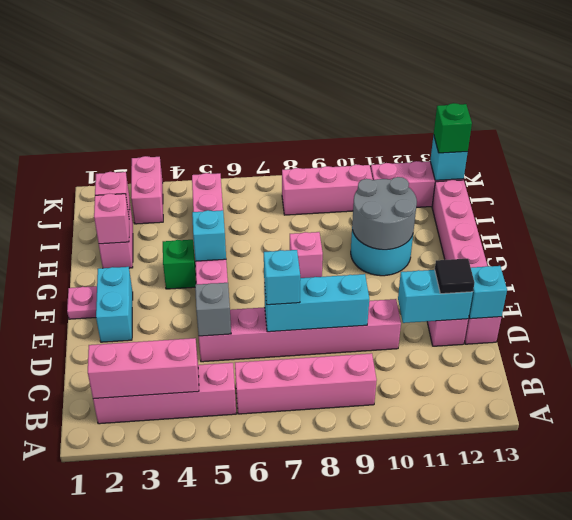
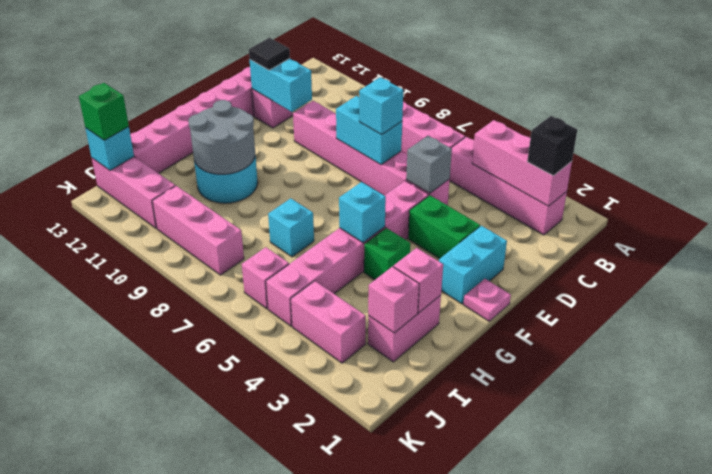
none -> black 1x1 brick [527,116,577,176]
cyan 1x3 brick [264,274,369,332] -> cyan 1x2 brick [336,96,402,164]
cyan 1x1 brick [469,266,507,319] -> cyan 1x1 brick moved to [268,198,314,257]
none -> green 1x2 brick [408,195,480,259]
pink 1x1 brick [290,232,323,278] -> pink 1x1 brick moved to [242,247,289,309]
pink 1x2 brick [131,156,163,224] -> pink 1x2 brick turned to [291,281,366,363]

